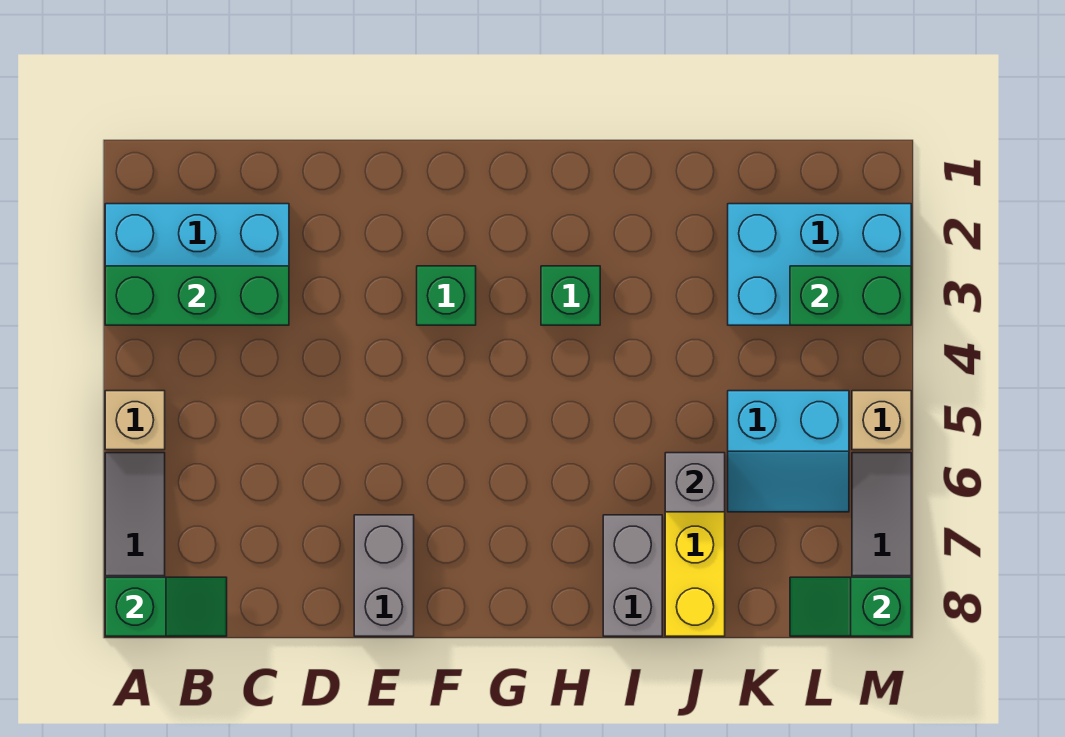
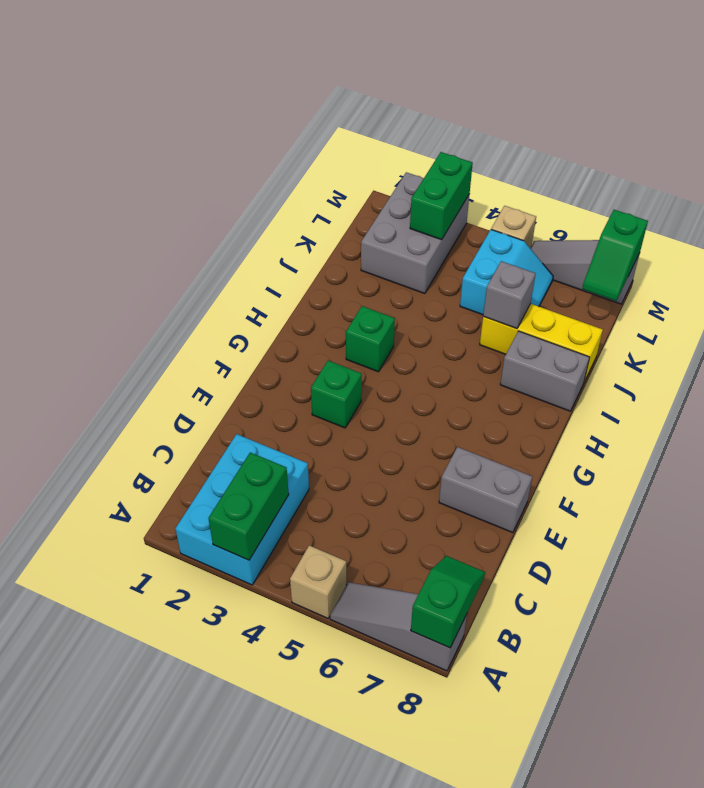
green 1x3 brick [105,266,289,325] -> green 1x2 brick [208,453,289,560]
cyan 2x3 brick [728,204,911,325] -> grey 2x3 brick [361,172,470,294]

